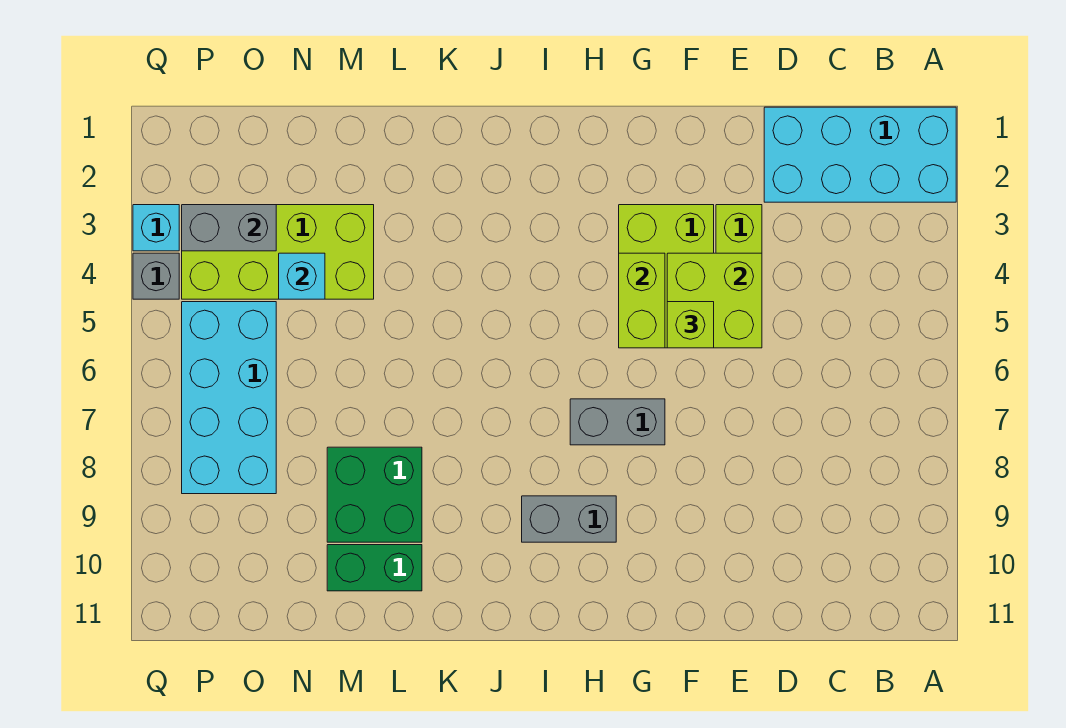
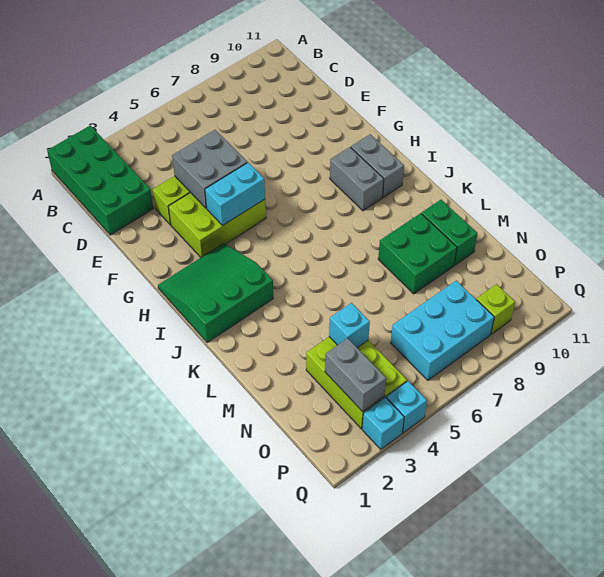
cyan 2x4 brick [764,107,956,202] -> green 2x4 brick [47,125,153,235]
lime 2x2 brick [667,253,762,348] -> grey 2x2 brick [172,130,247,208]
lime 1x1 brick [667,302,714,348] -> lime 1x1 brick moved to [476,284,515,334]
lime 1x2 brick [619,253,665,348] -> cyan 1x2 brick [205,163,265,225]
grey 1x2 brick [570,399,665,445] -> grey 1x2 brick moved to [351,134,404,197]
none -> green 3x3 slope [158,243,273,342]
lime 2x4 brick [182,205,374,299] -> lime 2x3 brick [306,337,407,429]
cyan 2x4 brick [182,302,276,494] -> cyan 2x3 brick [391,281,494,380]
grey 1x1 brick [133,253,179,299] -> cyan 1x1 brick [386,381,427,433]

